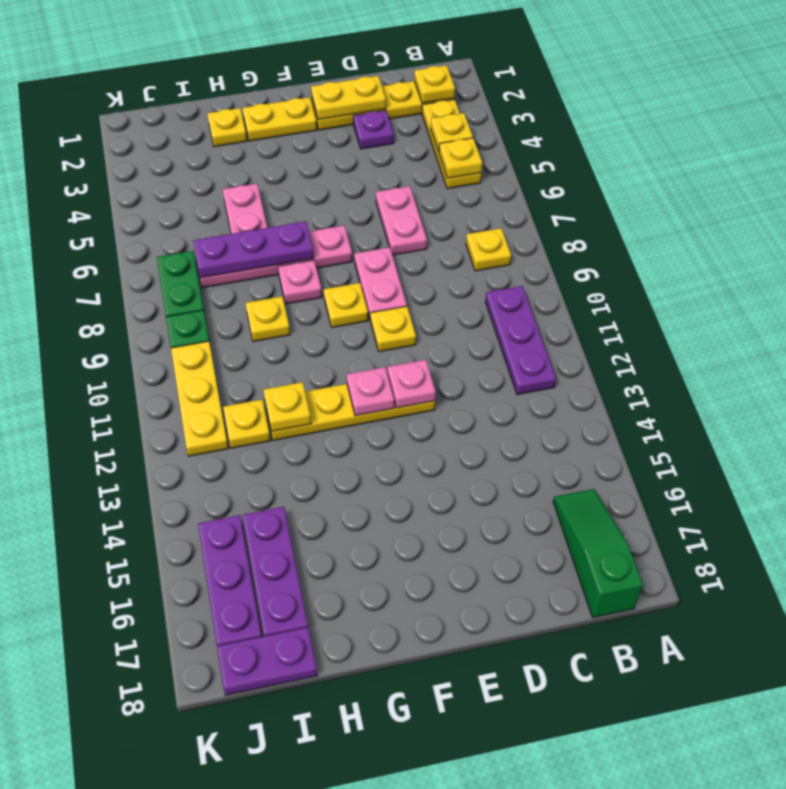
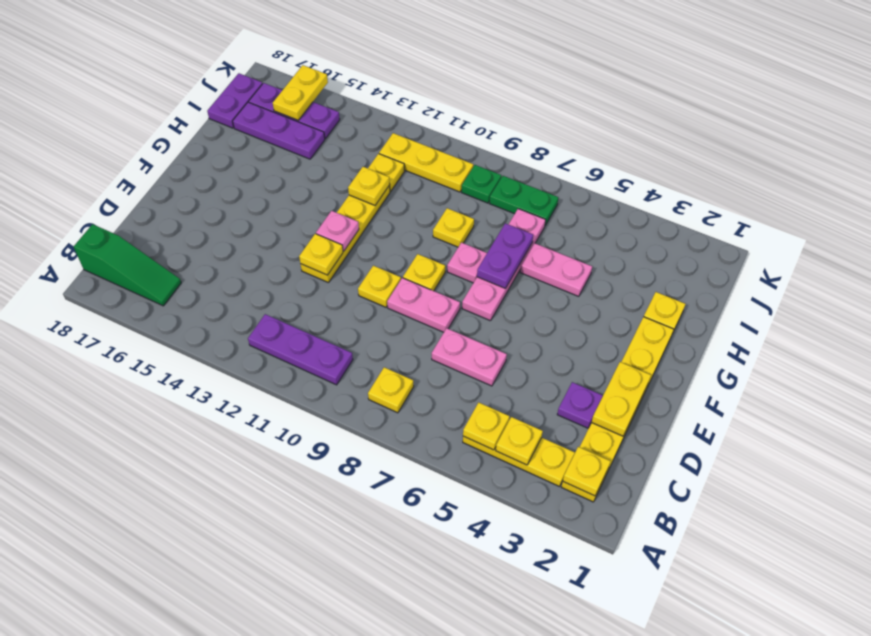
pink 1x1 plate [387,360,436,408] -> yellow 1x1 plate [299,234,343,275]
purple 1x3 plate [193,221,314,278] -> purple 1x2 plate [477,223,533,289]
none -> yellow 1x2 plate [273,65,328,120]

